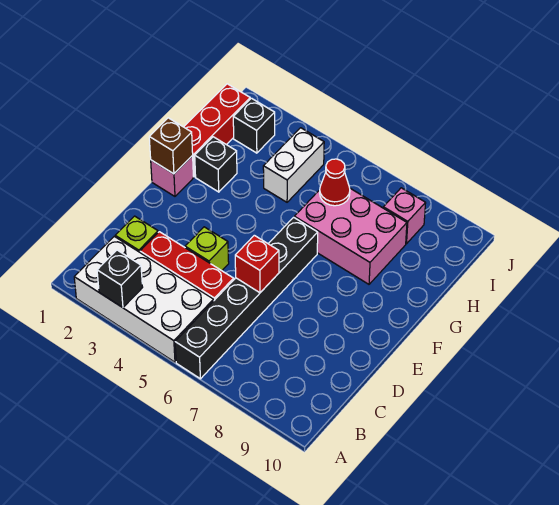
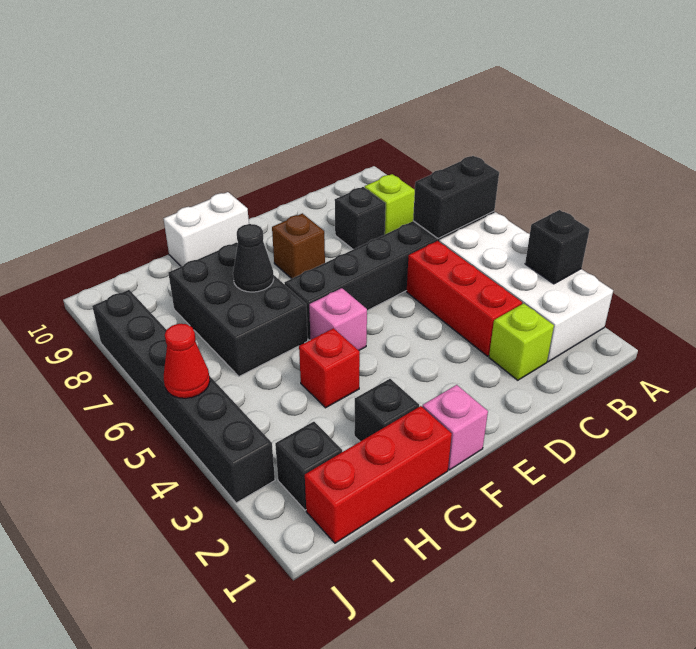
none -> black 1x2 brick [413,156,499,239]
none -> black 1x1 brick [335,187,386,249]
lime 1x1 brick [185,227,229,271] -> lime 1x1 brick moved to [365,174,415,234]
red 1x1 brick [235,235,279,293] -> red 1x1 brick moved to [299,328,360,408]
brown 1x1 brick [149,118,193,174] -> brown 1x1 brick moved to [272,213,325,279]
pink 2x3 brick [294,188,407,284] -> black 2x3 brick [168,242,308,376]
none -> black 1x1 cone [233,224,274,292]
white 1x2 brick [263,128,324,202] -> white 1x2 brick moved to [164,192,249,267]
red 1x1 cone [320,159,350,206] -> red 1x1 cone moved to [164,324,210,398]
pink 1x1 brick [383,188,426,244] -> pink 1x1 brick moved to [309,288,367,350]
none -> black 1x6 brick [92,290,275,503]

